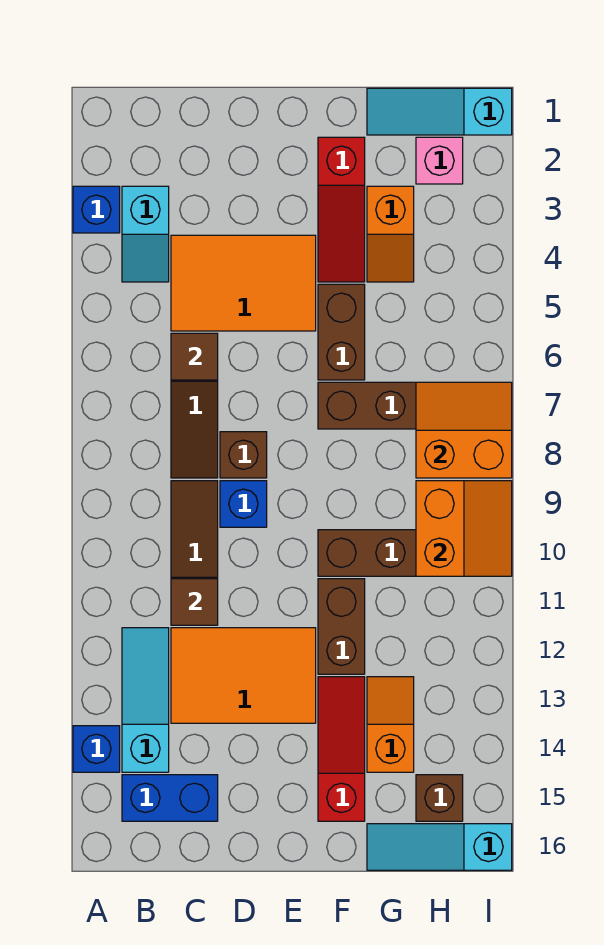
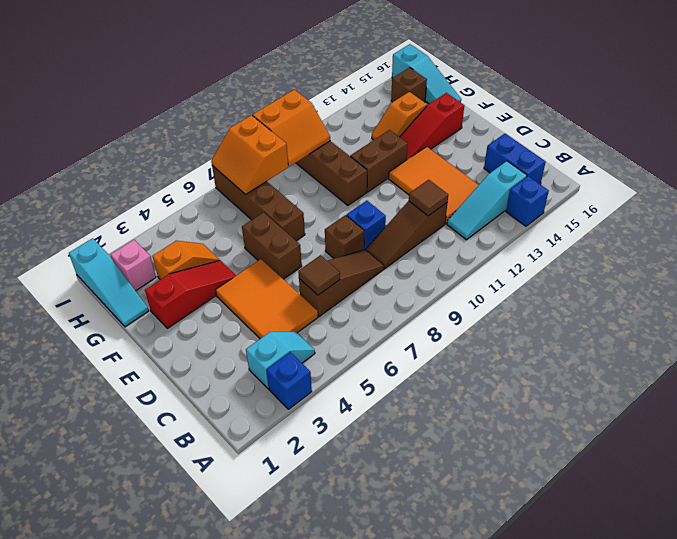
brown 1x2 brick [318,284,365,380] -> brown 1x2 brick turned to [242,212,302,279]
orange 2x2 slope [416,481,512,576] -> orange 2x2 slope turned to [253,90,330,166]

